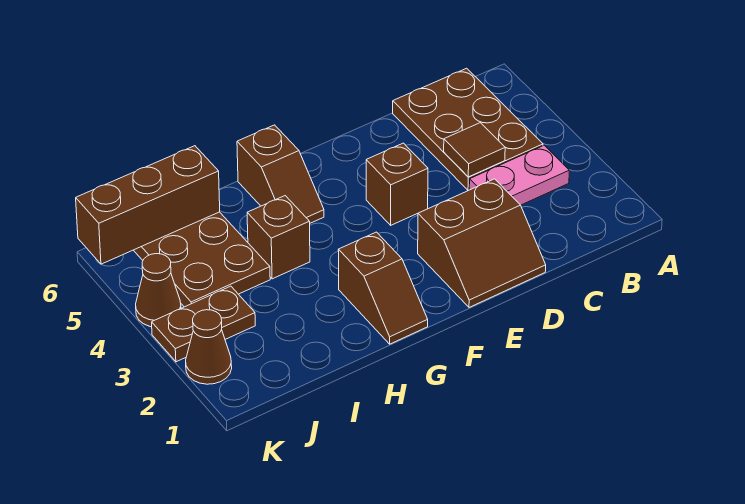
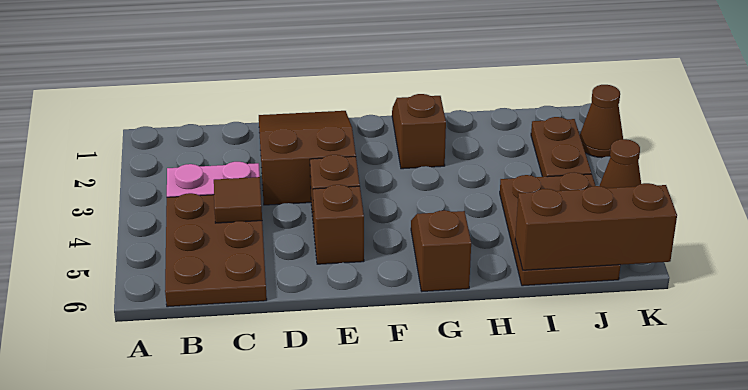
brown 2x2 slope [418,179,546,308] -> brown 2x3 slope [259,111,356,205]
brown 1x1 brick [247,196,310,279] -> brown 1x1 brick moved to [313,185,364,264]
brown 1x2 plate [152,286,255,362] -> brown 1x2 plate turned to [531,117,591,177]

